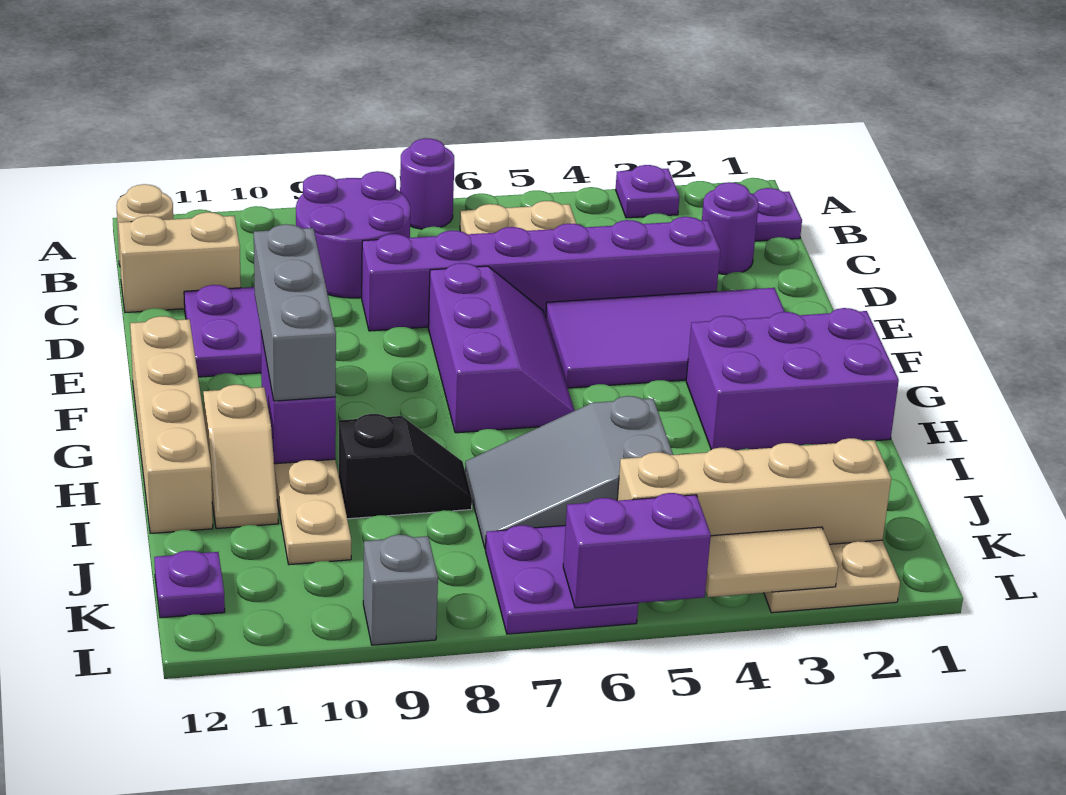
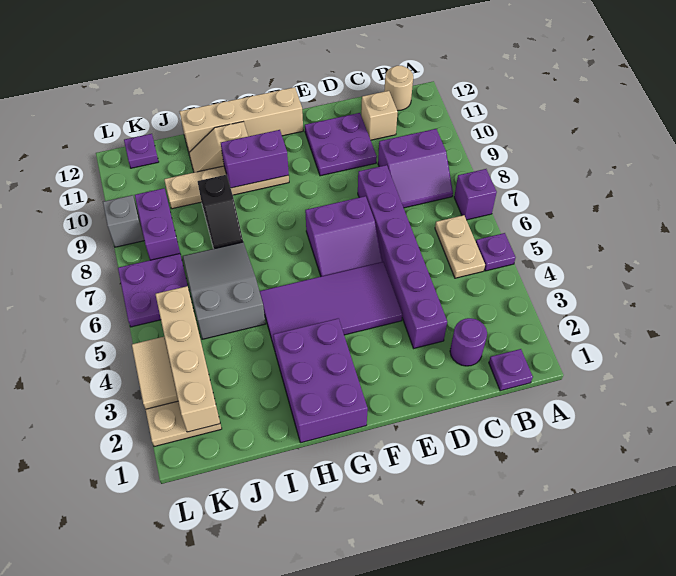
purple 1x1 plate [616,165,680,218] -> purple 1x1 plate moved to [476,233,516,271]
purple 1x1 round brick [400,138,454,229] -> purple 1x1 brick [454,169,497,220]
purple 2x2 round brick [296,171,410,298] -> purple 2x2 slope [378,129,453,208]
tan 1x2 brick [118,212,241,313] -> tan 1x1 brick [361,91,398,140]
purple 2x4 tile [546,288,785,388] -> purple 2x4 tile turned to [260,262,402,350]
purple 2x3 slope [428,263,575,433] -> purple 2x2 slope [305,196,382,276]
grey 1x3 brick [254,224,336,401] -> none
purple 1x2 brick [563,493,711,608] -> purple 1x2 brick moved to [135,188,180,260]

